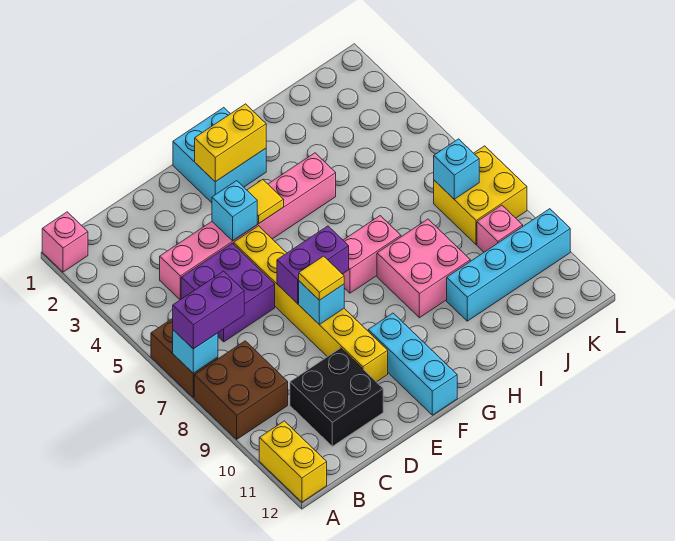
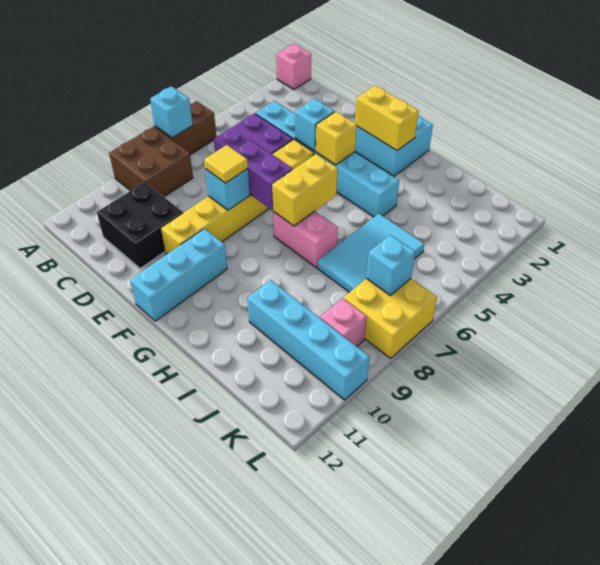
purple 1x2 brick [173,271,244,349] -> none
yellow 1x2 brick [259,421,327,502] -> yellow 1x2 brick moved to [272,154,338,226]
pink 1x6 brick [160,153,336,300] -> cyan 1x6 brick [255,101,399,217]
yellow 1x1 tile [247,180,284,223] -> yellow 1x1 brick [316,112,357,165]
pink 2x2 brick [377,219,470,318] -> none
none -> cyan 2x3 tile [317,214,424,292]

